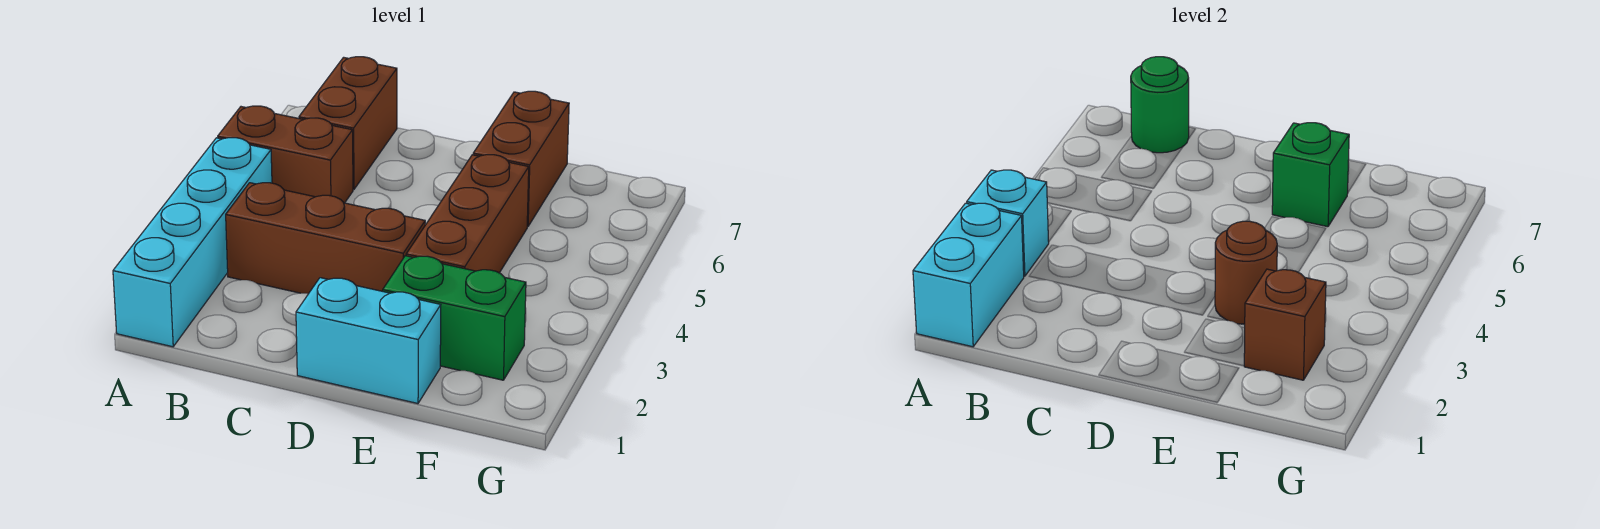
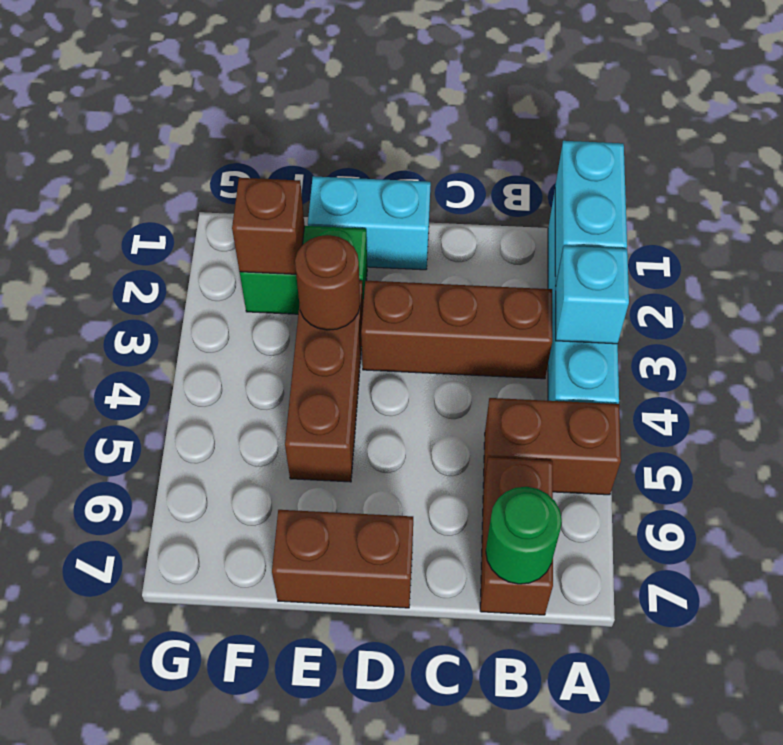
brown 1x2 brick [473,91,569,227] -> brown 1x2 brick turned to [272,510,413,608]
green 1x1 brick [1272,123,1349,227] -> none

